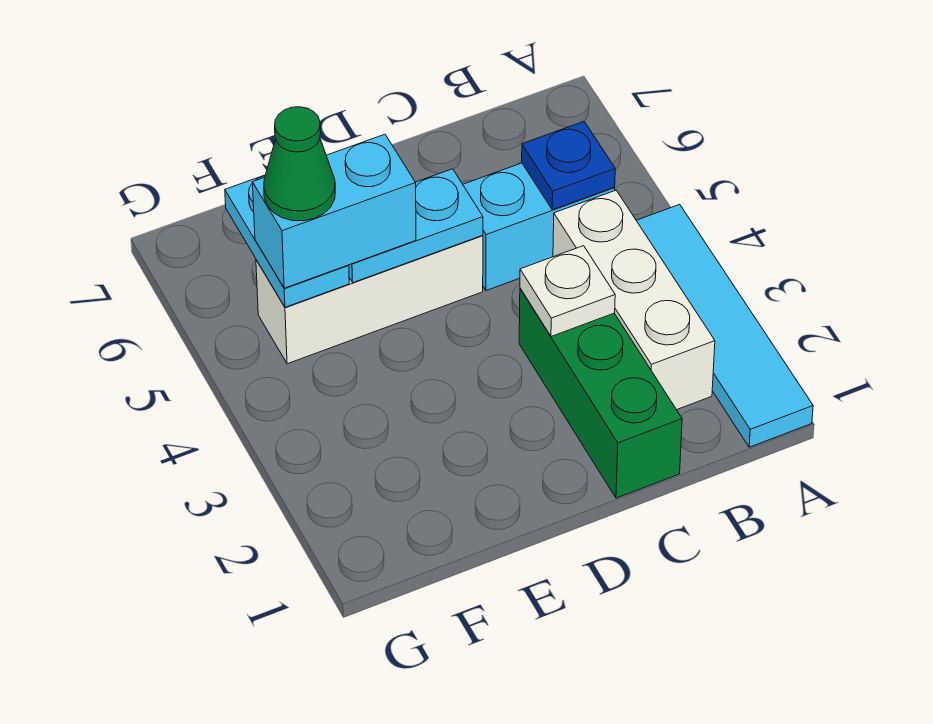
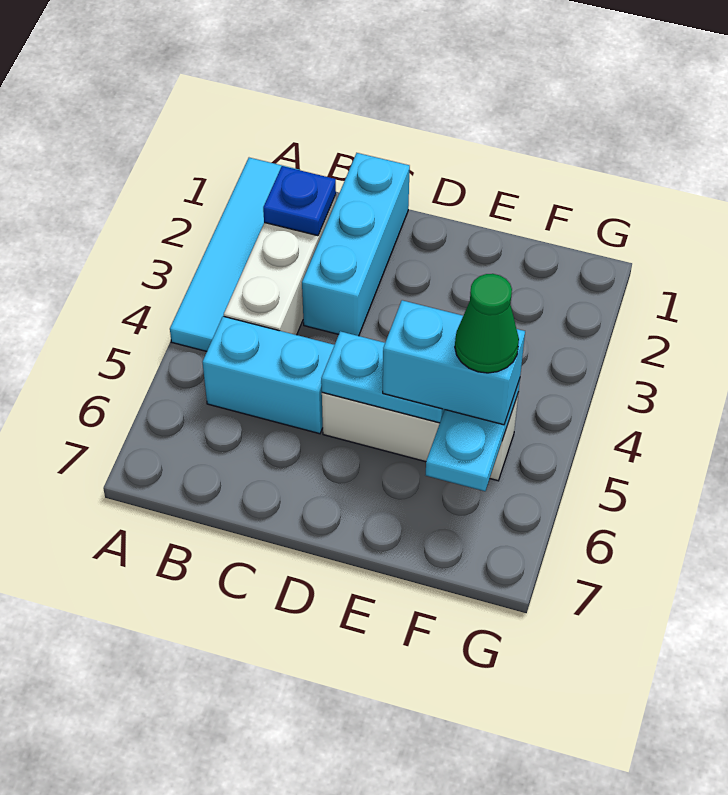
blue 1x1 plate [522,122,615,210] -> blue 1x1 plate moved to [263,166,336,236]
green 1x3 brick [519,289,682,498] -> cyan 1x3 brick [302,153,410,336]
white 1x1 plate [520,246,615,337] -> none

